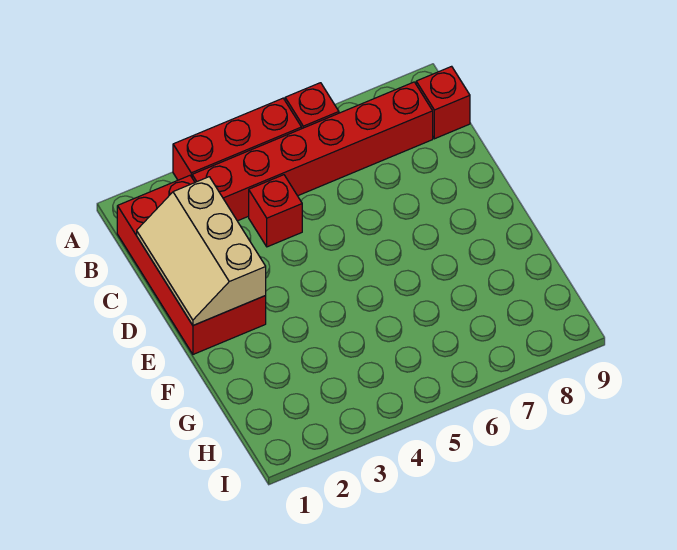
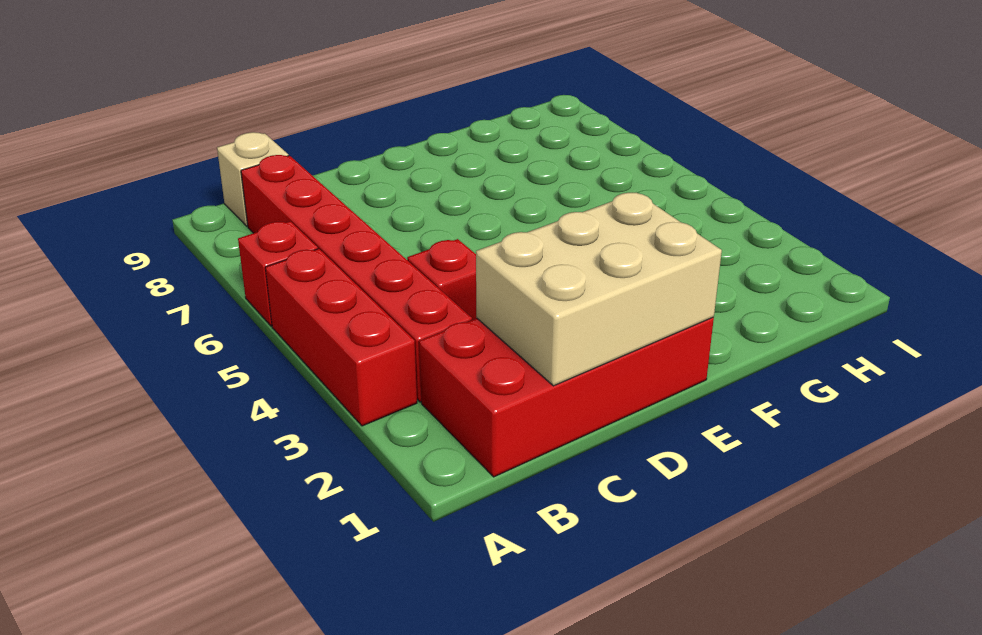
red 1x1 brick [416,66,470,139] -> tan 1x1 brick [217,132,289,226]
tan 2x3 slope [137,177,266,325] -> tan 2x3 brick [476,193,722,386]

